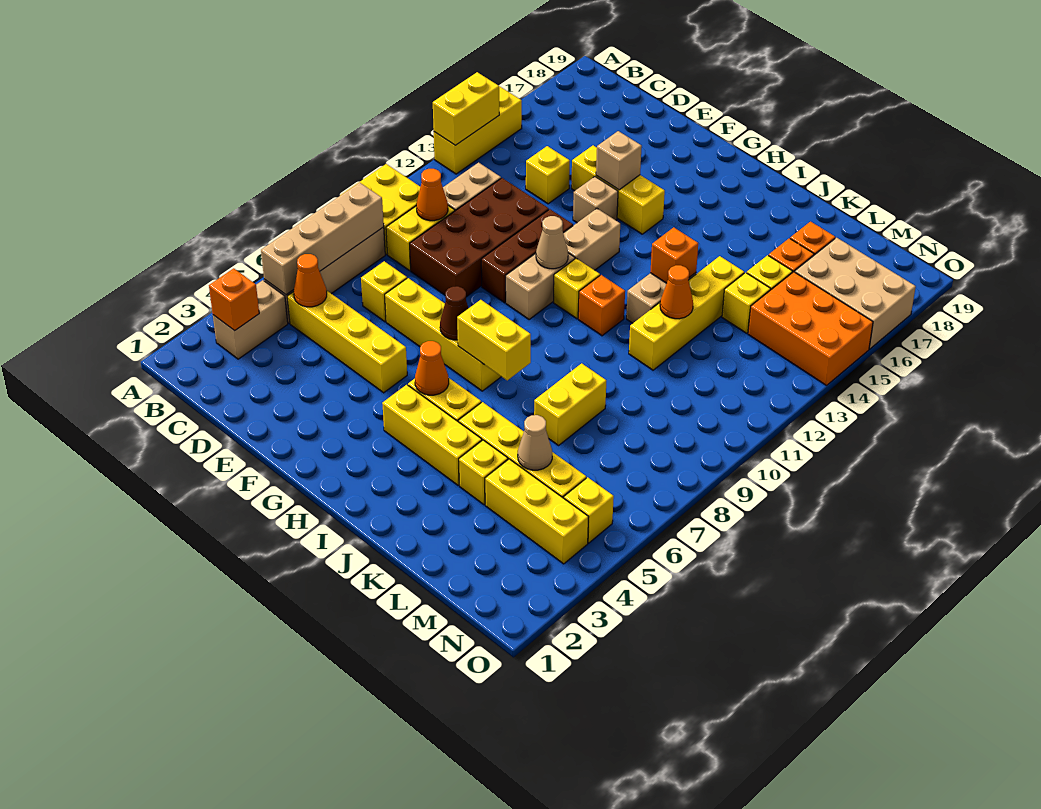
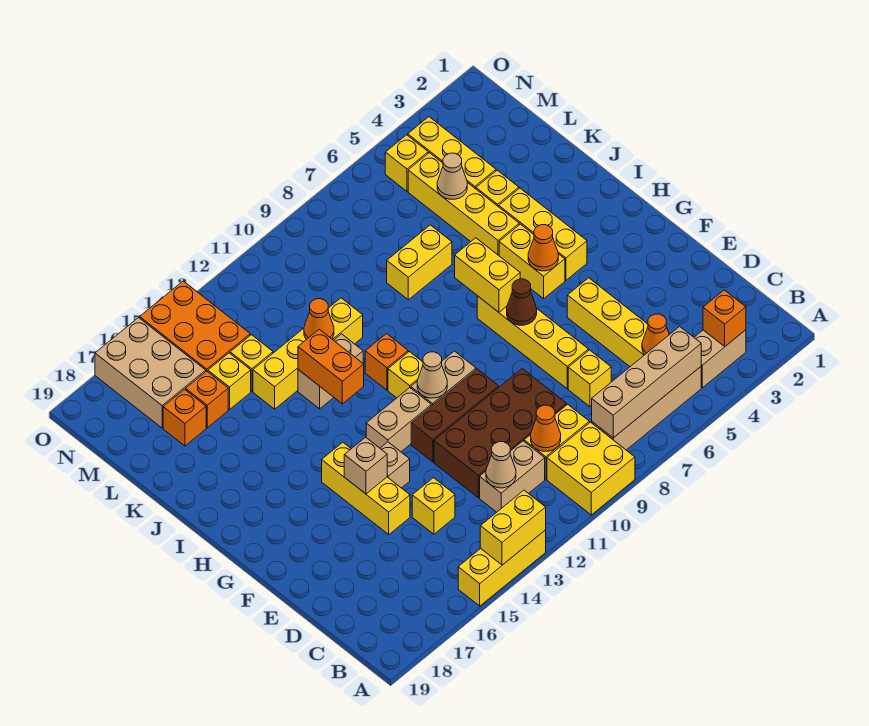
none -> tan 1x1 cone [486,442,516,488]
orange 1x1 brick [650,227,698,283] -> orange 1x2 brick [298,329,364,404]

